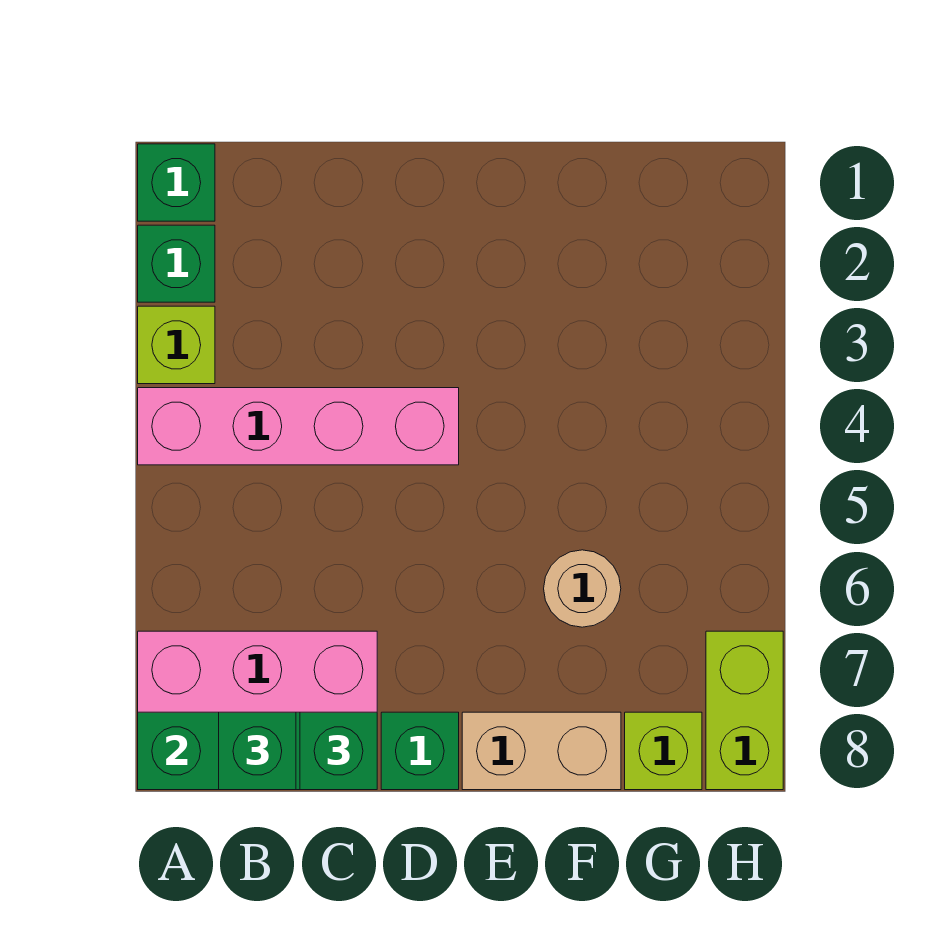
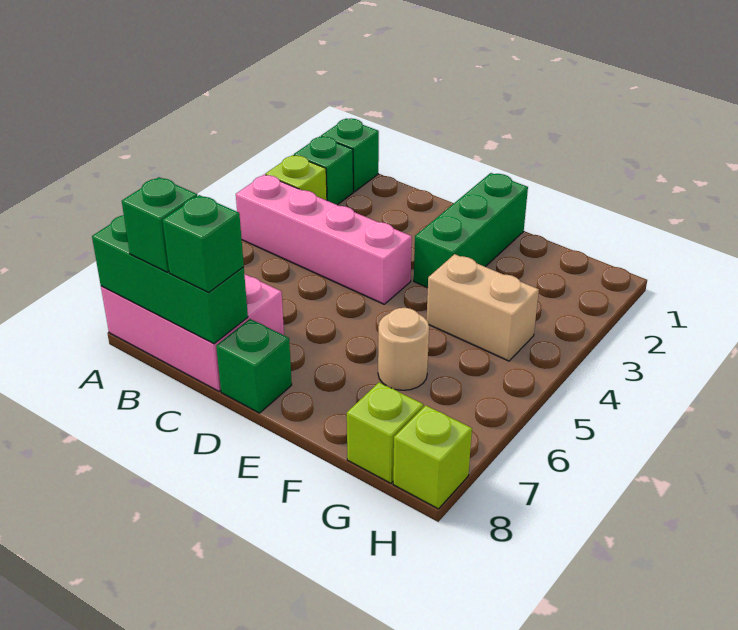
none -> green 1x3 brick [414,173,528,288]
tan 1x2 brick [462,712,621,790] -> tan 1x2 brick moved to [427,254,539,361]
lime 1x2 brick [706,631,783,790] -> lime 1x1 brick [393,405,472,509]

